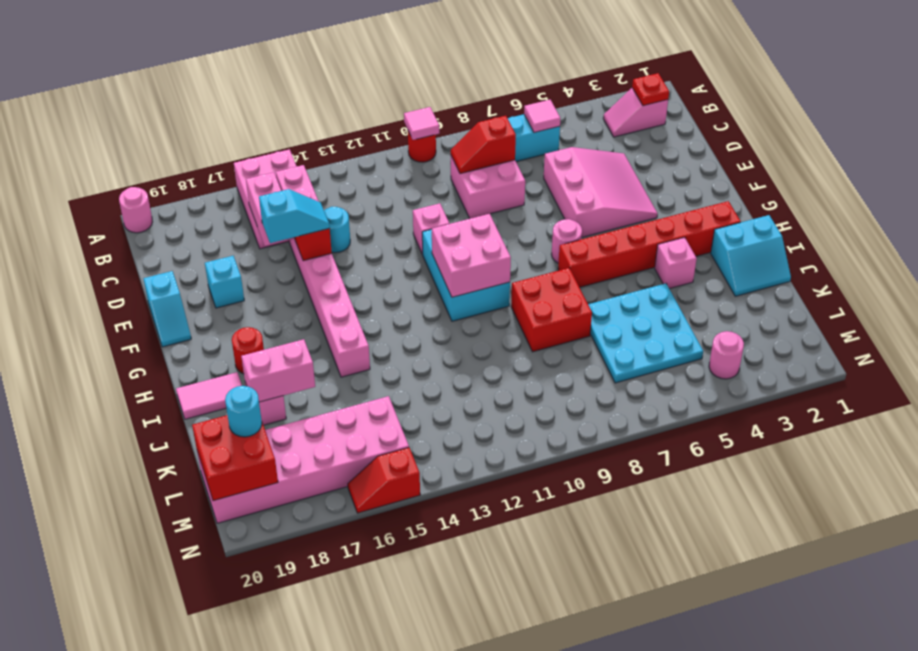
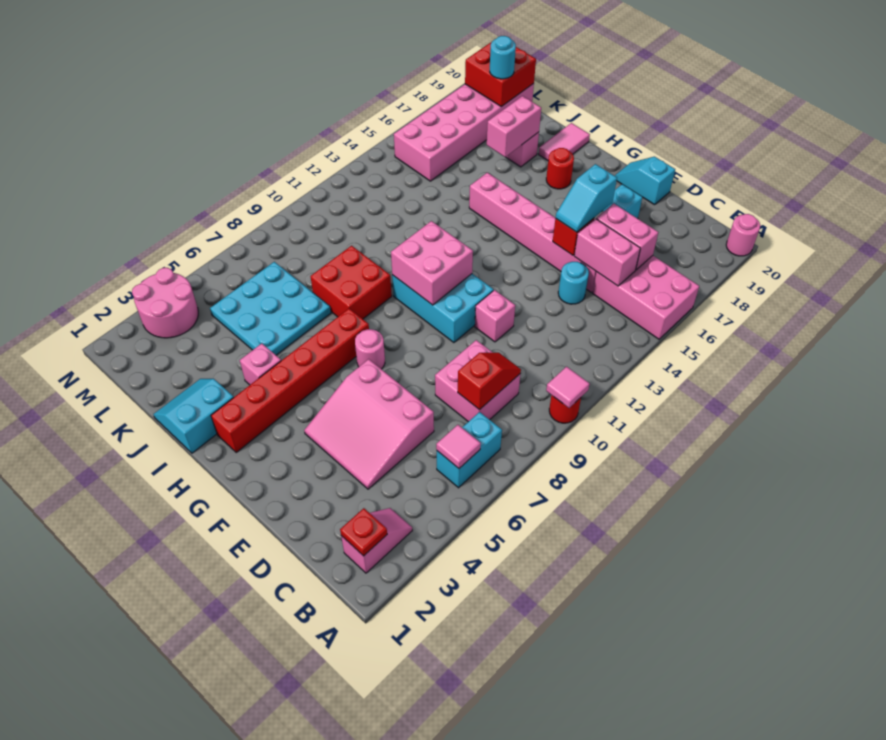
pink 1x1 round brick [709,331,744,379] -> pink 2x2 round brick [132,268,198,338]
red 1x2 slope [348,448,420,513] -> none

